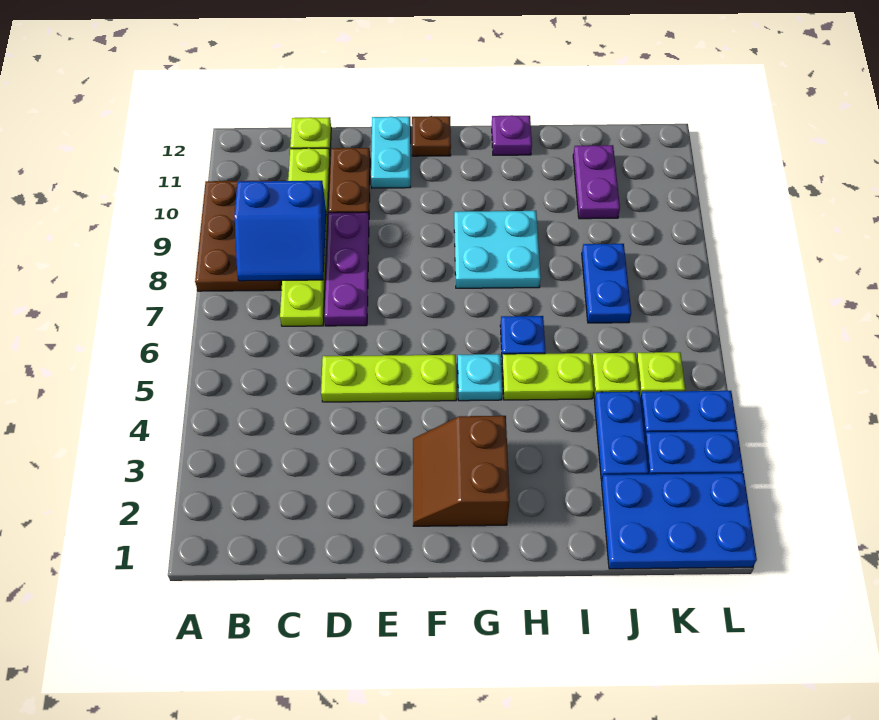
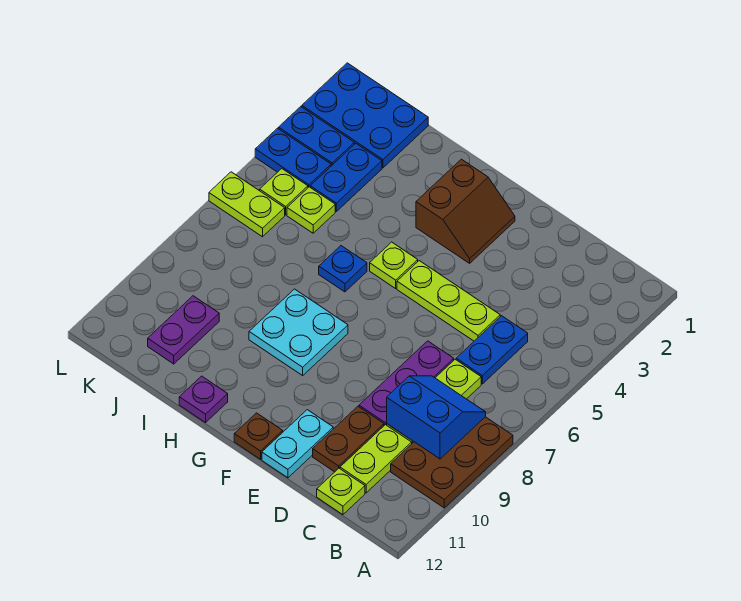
cyan 1x1 plate [458,354,502,401] -> lime 1x1 plate [370,242,418,288]
lime 1x2 plate [502,353,594,400] -> lime 1x2 plate moved to [209,172,285,237]
blue 1x2 plate [582,244,631,323] -> blue 1x2 plate moved to [456,316,528,384]

